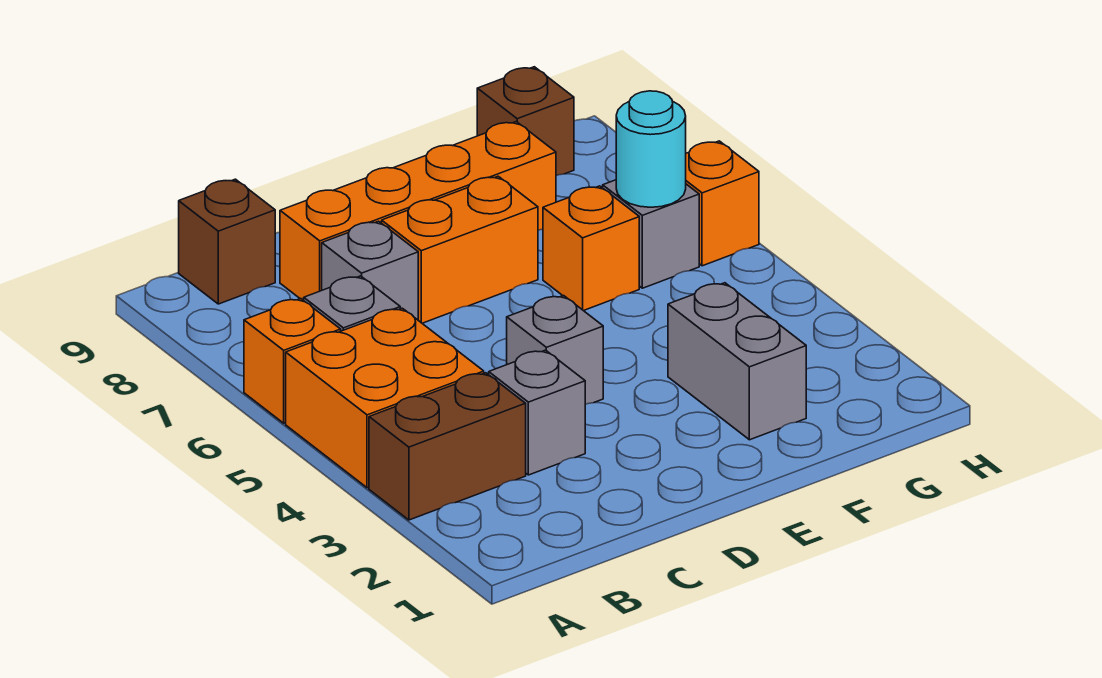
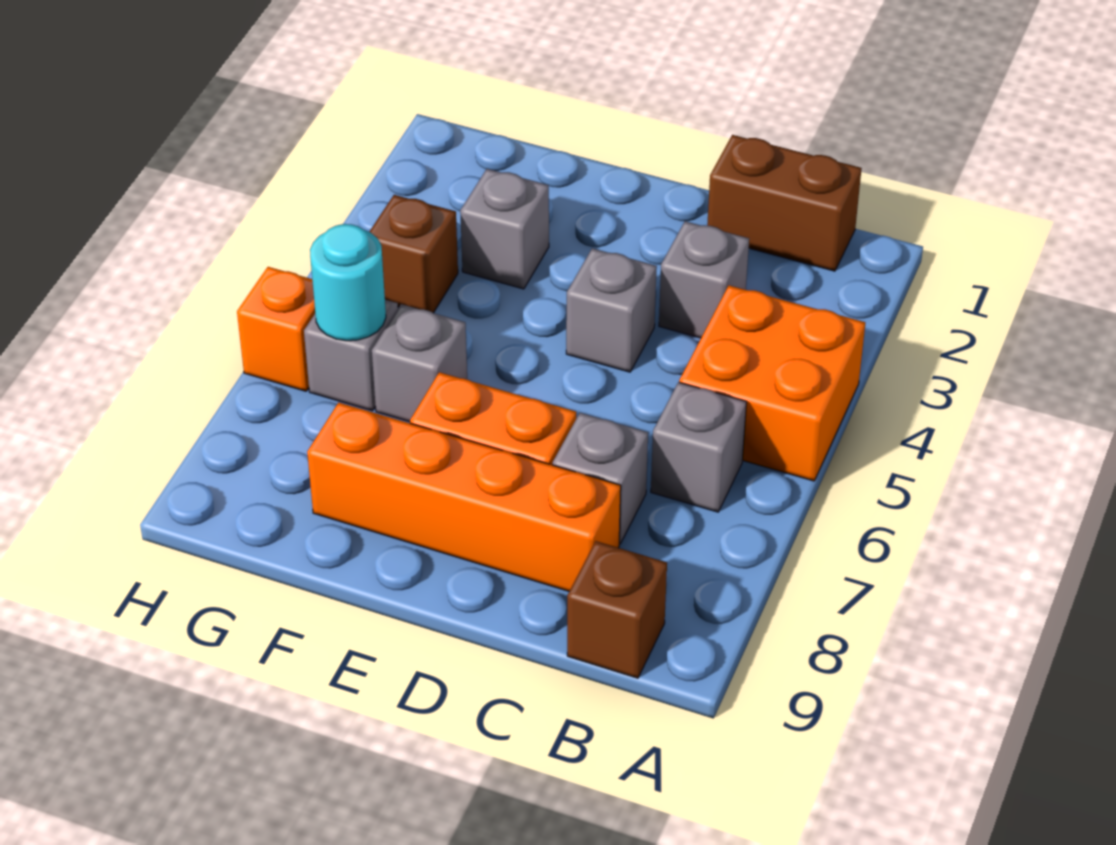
brown 1x2 brick [369,373,526,520] -> brown 1x2 brick moved to [707,135,862,271]
orange 1x1 brick [244,299,341,423] -> none
grey 1x2 brick [668,283,806,440] -> grey 1x1 brick [460,169,549,289]
orange 1x1 brick [543,186,639,311] -> grey 1x1 brick [372,304,467,422]
brown 1x1 brick [477,67,574,176] -> brown 1x1 brick moved to [369,195,458,313]

